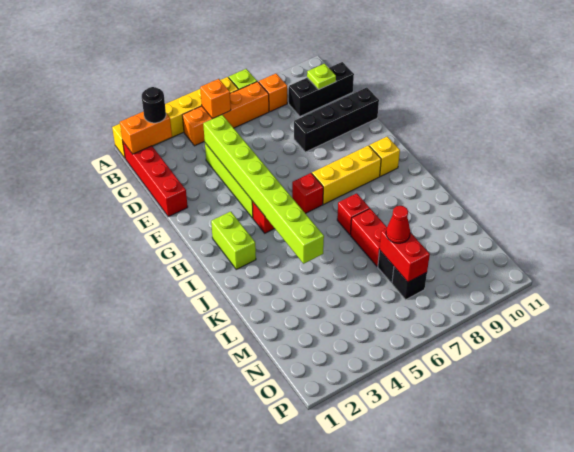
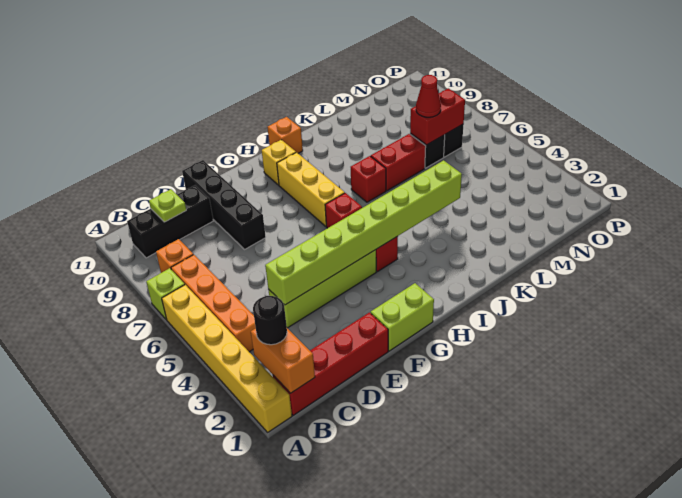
orange 1x1 brick [200,79,231,119] -> orange 1x1 brick moved to [267,117,303,154]
black 1x3 brick [289,62,354,116] -> black 1x3 brick turned to [127,185,213,258]
lime 1x2 brick [211,211,256,269] -> lime 1x2 brick moved to [371,283,434,351]

